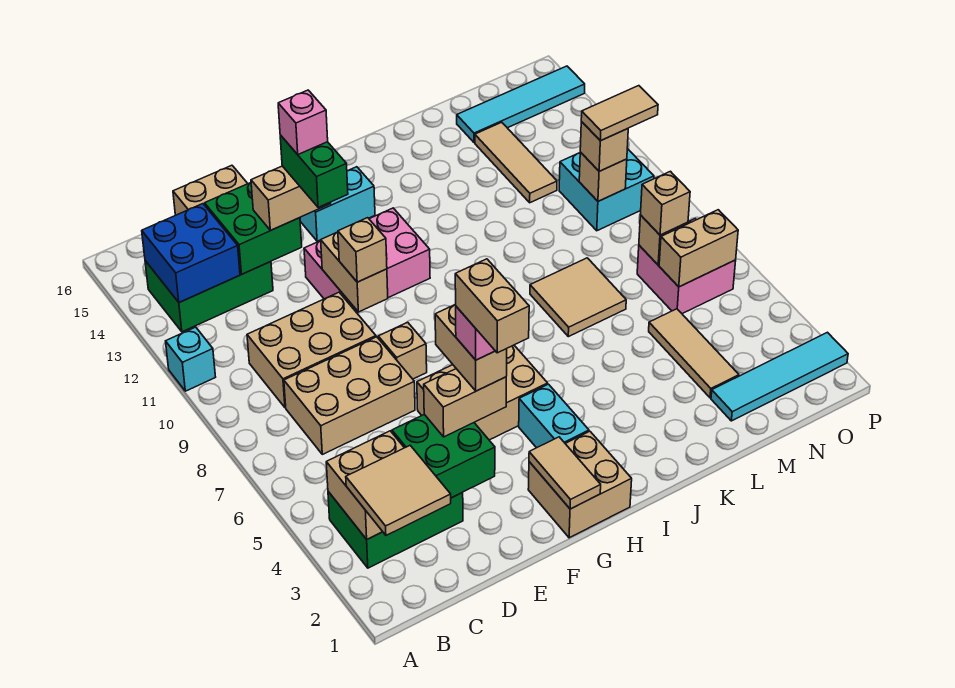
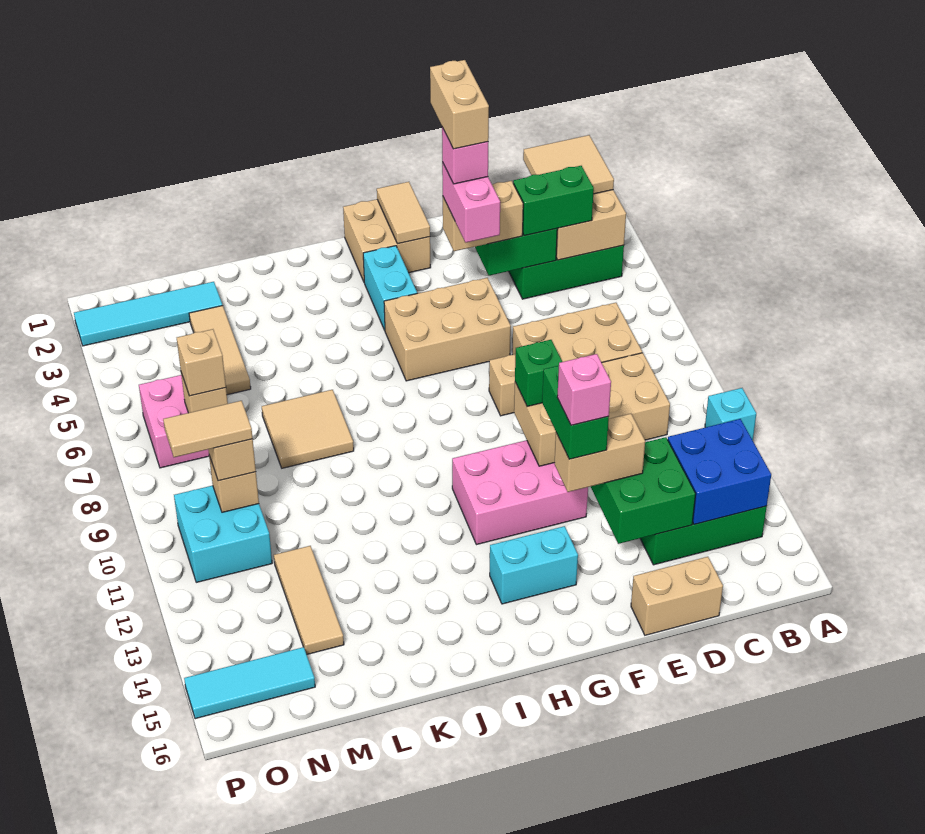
none -> green 1x2 brick [513,166,594,236]
tan 1x2 brick [435,304,507,391] -> pink 1x2 brick [442,162,500,243]
tan 1x1 brick [338,218,387,282] -> green 1x1 brick [515,340,562,406]
cyan 1x4 tile [457,66,585,143] -> cyan 1x3 tile [184,647,315,719]
tan 1x2 brick [659,210,738,287] -> none

